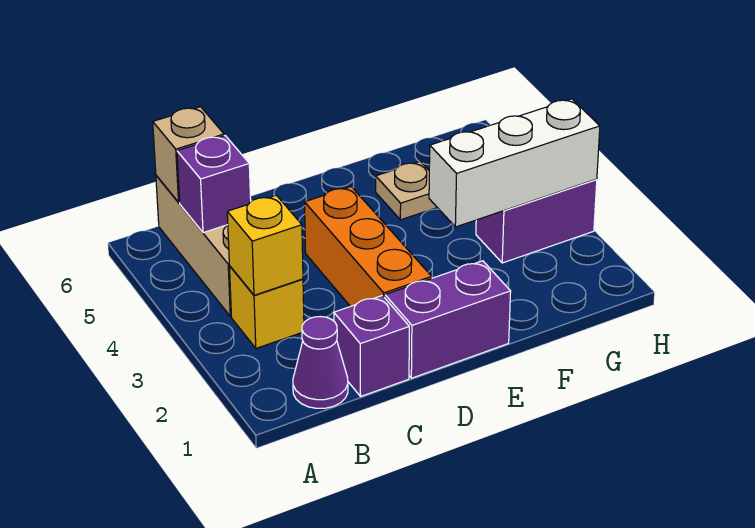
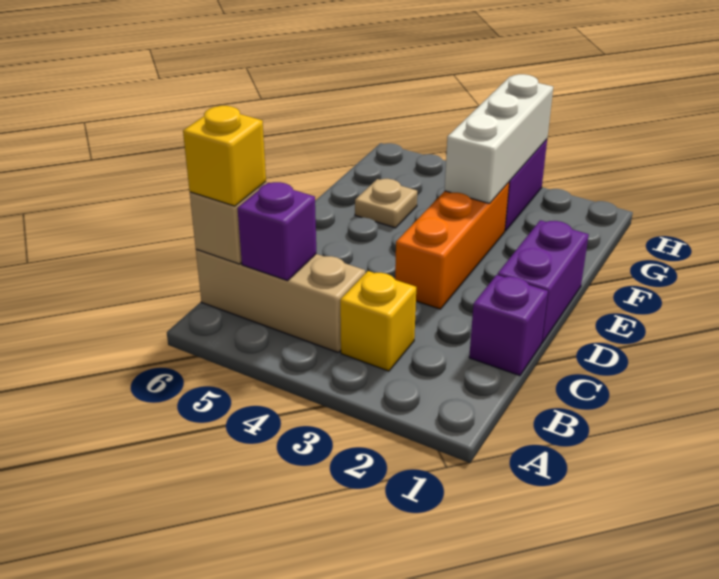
purple 1x1 cone [293,317,348,408] -> none
yellow 1x1 brick [227,195,303,295] -> yellow 1x1 brick moved to [183,106,266,206]
orange 1x3 brick [305,187,432,307] -> orange 1x3 brick turned to [395,182,509,309]

